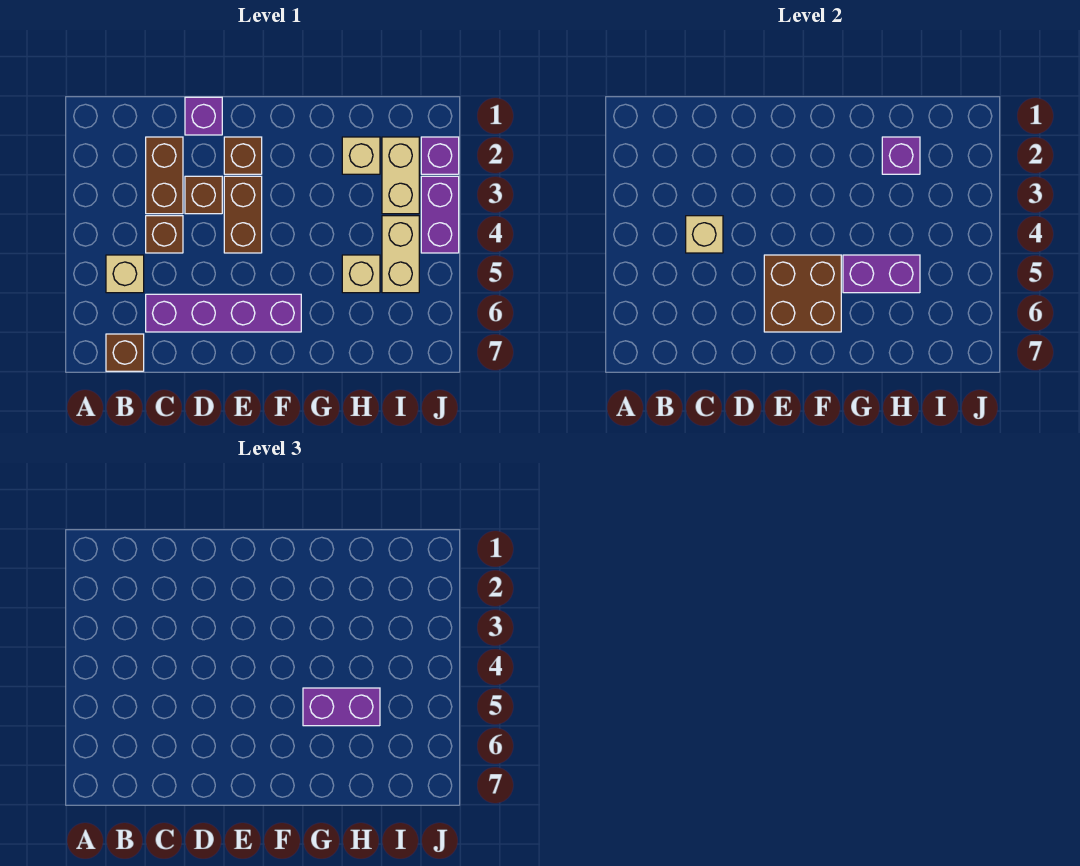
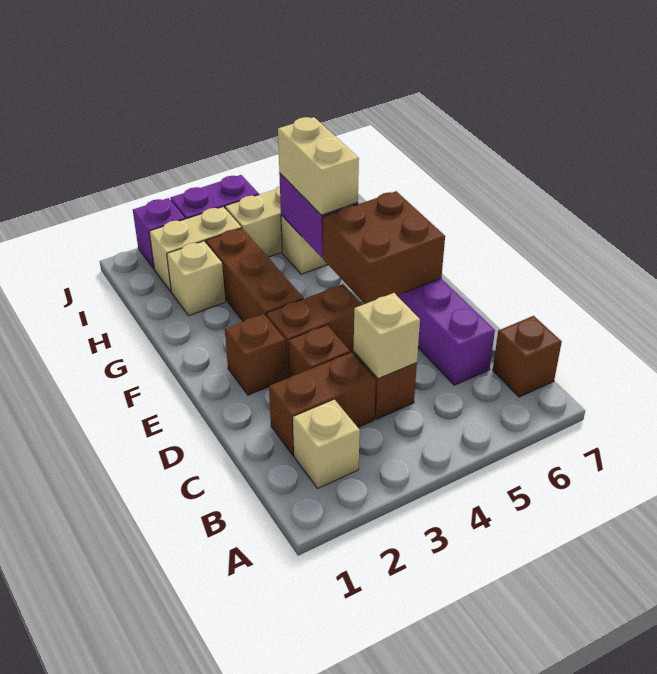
tan 1x1 brick [106,255,144,293] -> tan 1x1 brick moved to [293,400,360,488]
purple 1x1 brick [185,97,222,135] -> none
none -> brown 1x3 brick [206,228,303,321]
purple 1x2 brick [303,688,380,726] -> tan 1x2 brick [278,117,359,215]
purple 1x1 brick [882,137,920,174] -> none

